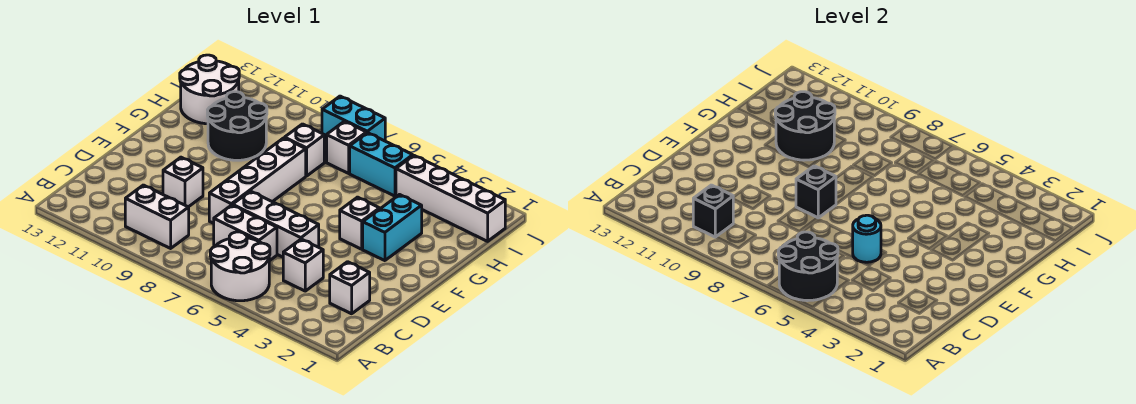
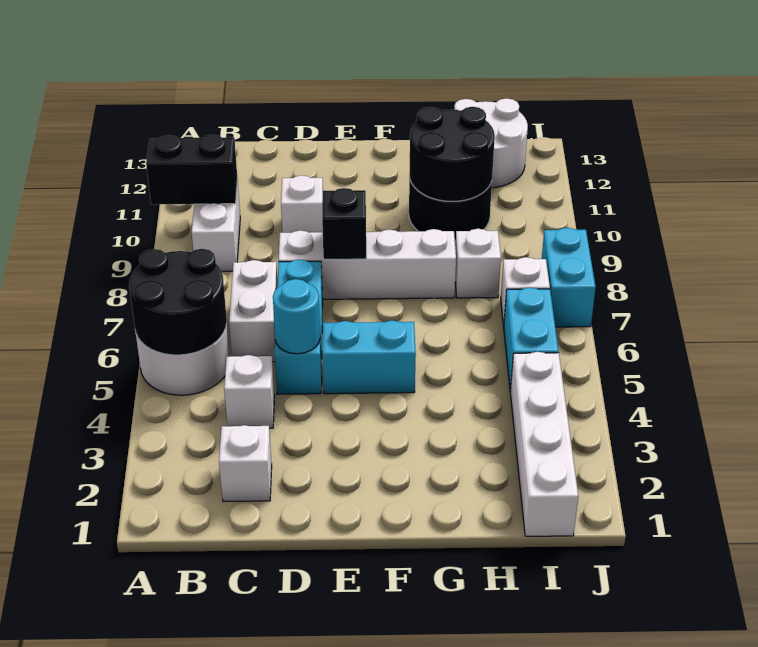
black 1x1 brick [693,185,734,237] -> black 1x2 brick [146,135,237,205]
white 1x3 brick [233,191,319,257] -> cyan 1x3 brick [275,260,323,394]
cyan 1x2 brick [363,195,422,261] -> cyan 1x2 brick moved to [322,320,416,394]
white 1x1 brick [340,197,380,249] -> none

